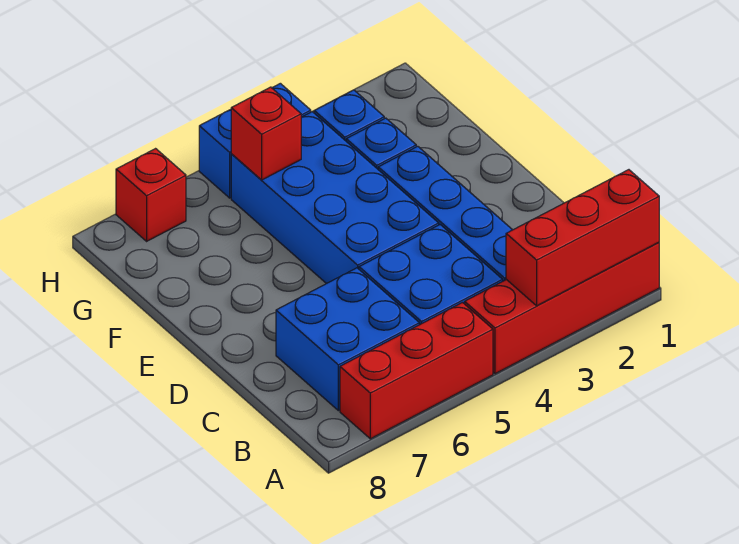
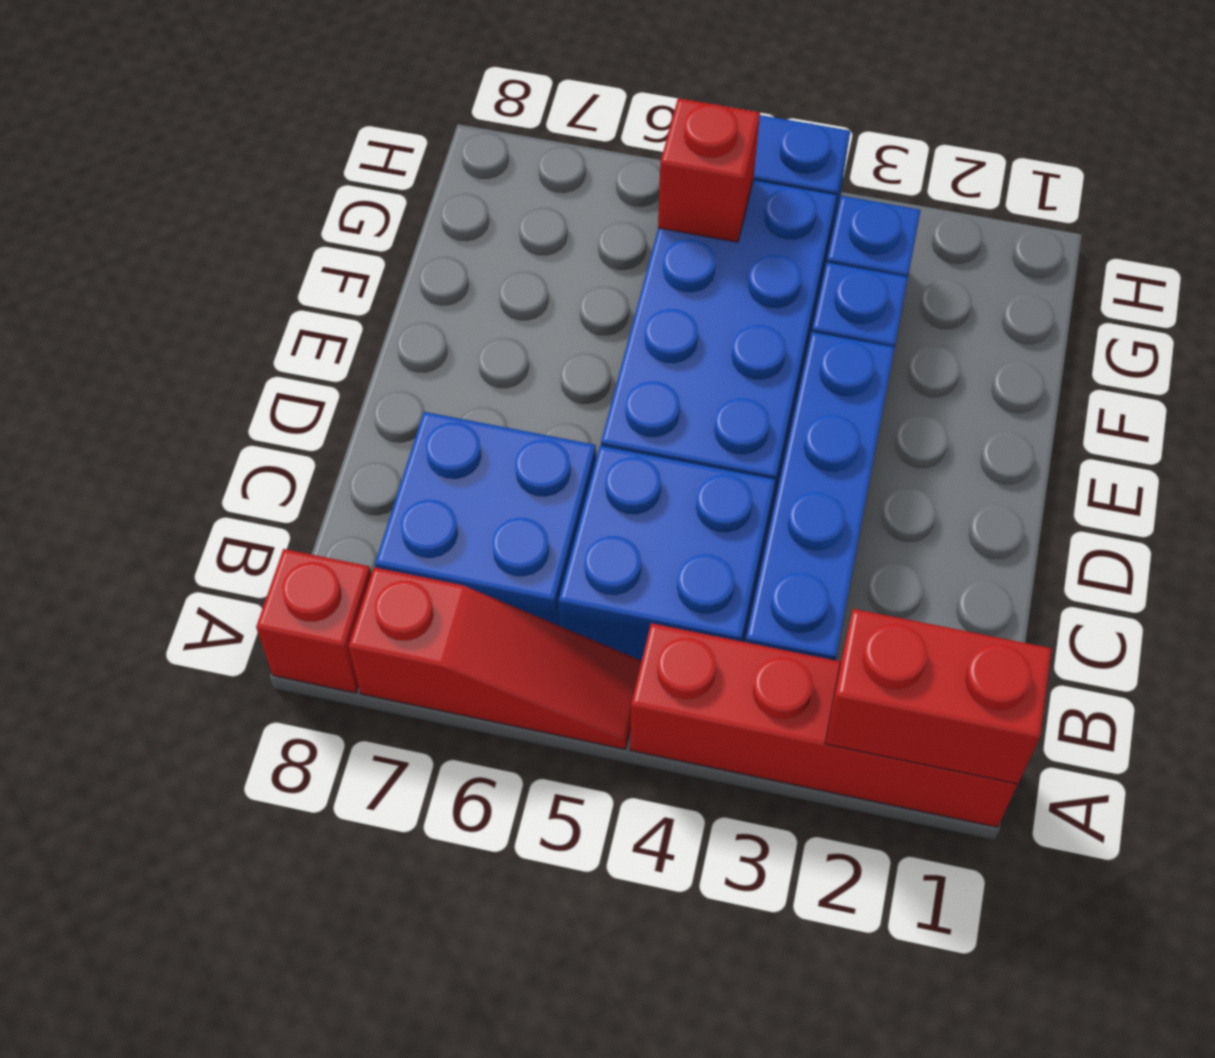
red 1x3 brick [506,170,659,306] -> red 1x2 brick [825,609,1052,784]
red 1x3 brick [340,303,493,439] -> red 1x3 slope [349,567,642,749]
red 1x1 brick [116,149,186,241] -> red 1x1 brick moved to [256,549,371,693]

